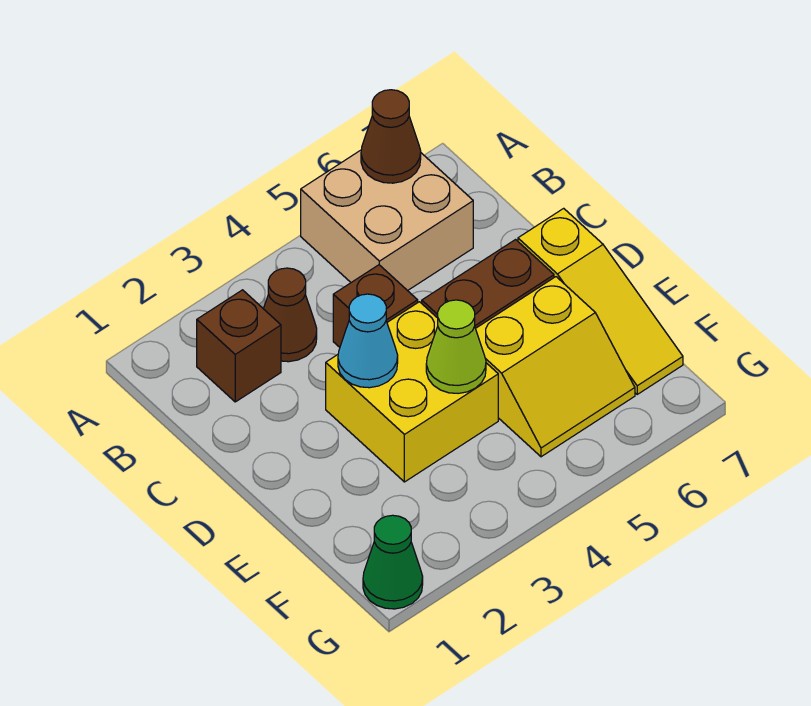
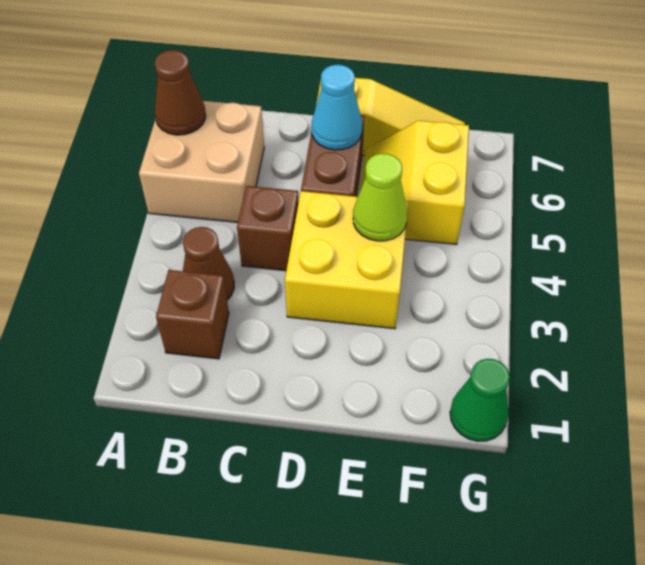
cyan 1x1 cone [338,294,398,388] -> cyan 1x1 cone moved to [312,65,362,150]
yellow 2x2 slope [476,277,635,457] -> yellow 2x2 slope turned to [359,121,469,244]

